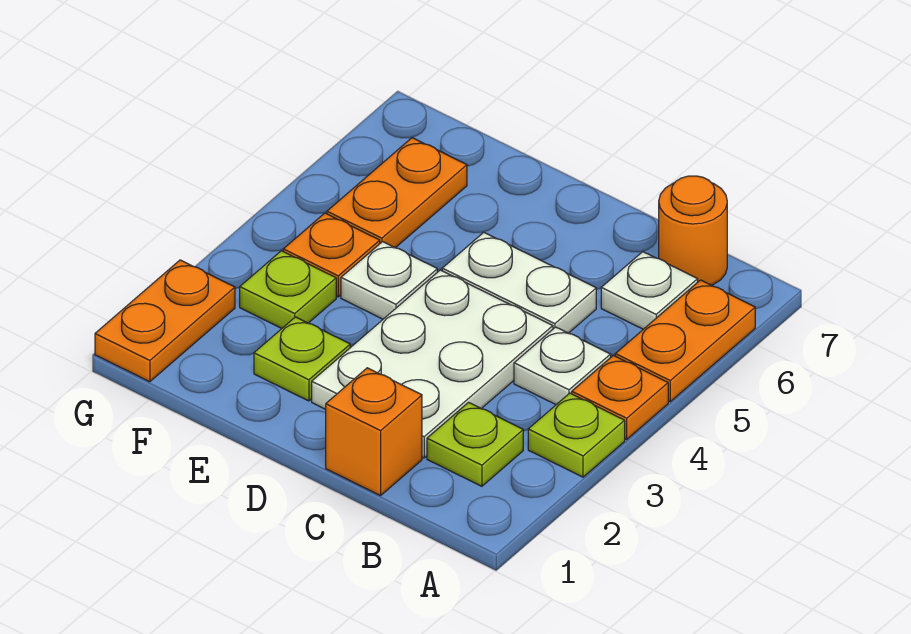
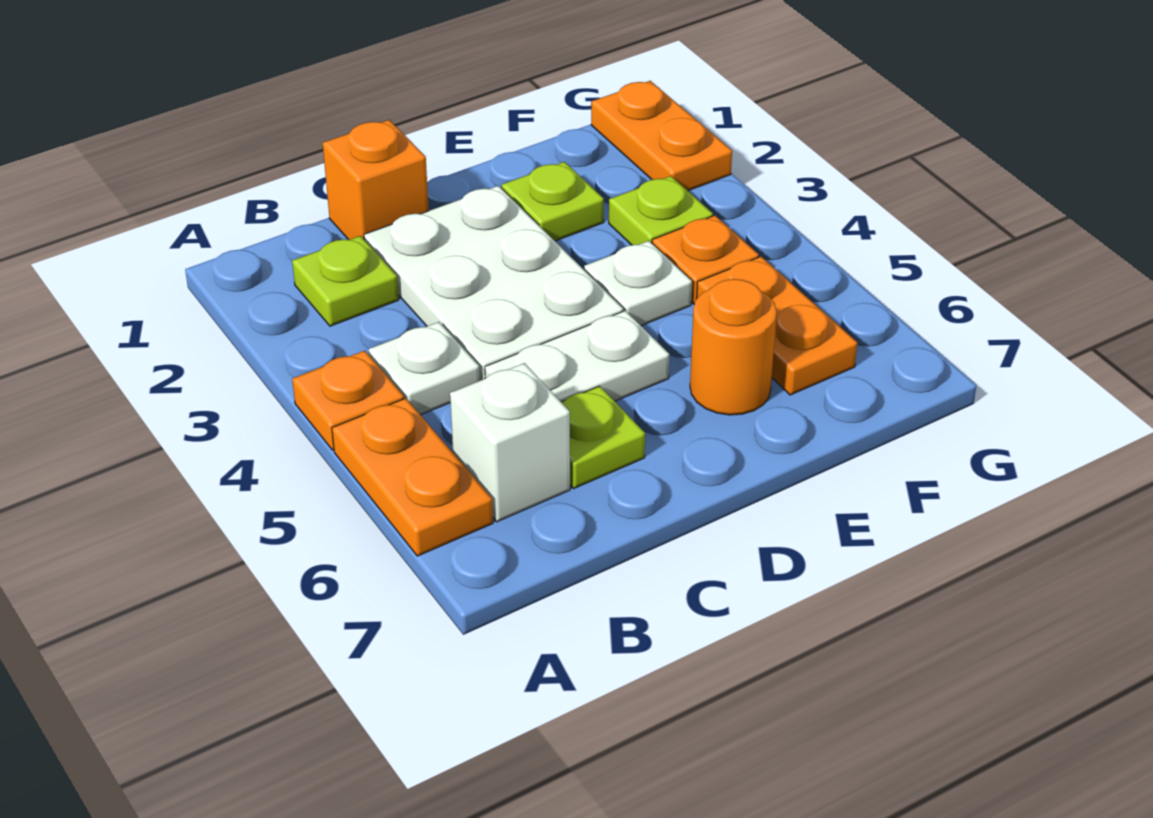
lime 1x1 plate [528,393,625,477] -> lime 1x1 plate moved to [562,386,645,488]
white 1x1 plate [601,252,698,329] -> white 1x1 brick [450,363,570,522]
orange 1x1 round brick [659,176,727,285] -> orange 1x1 round brick moved to [690,279,777,415]

